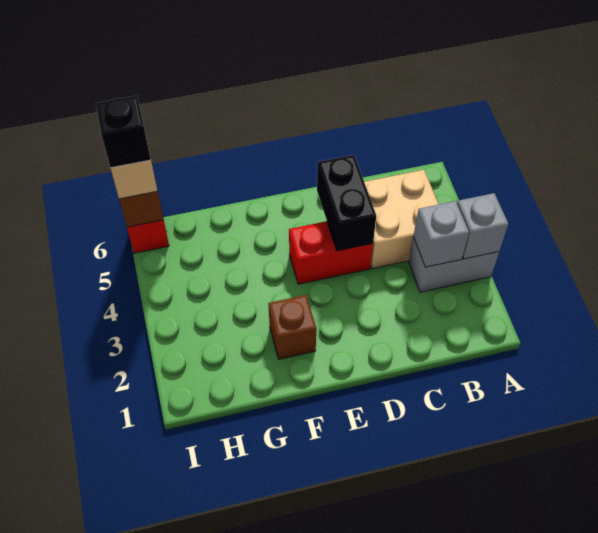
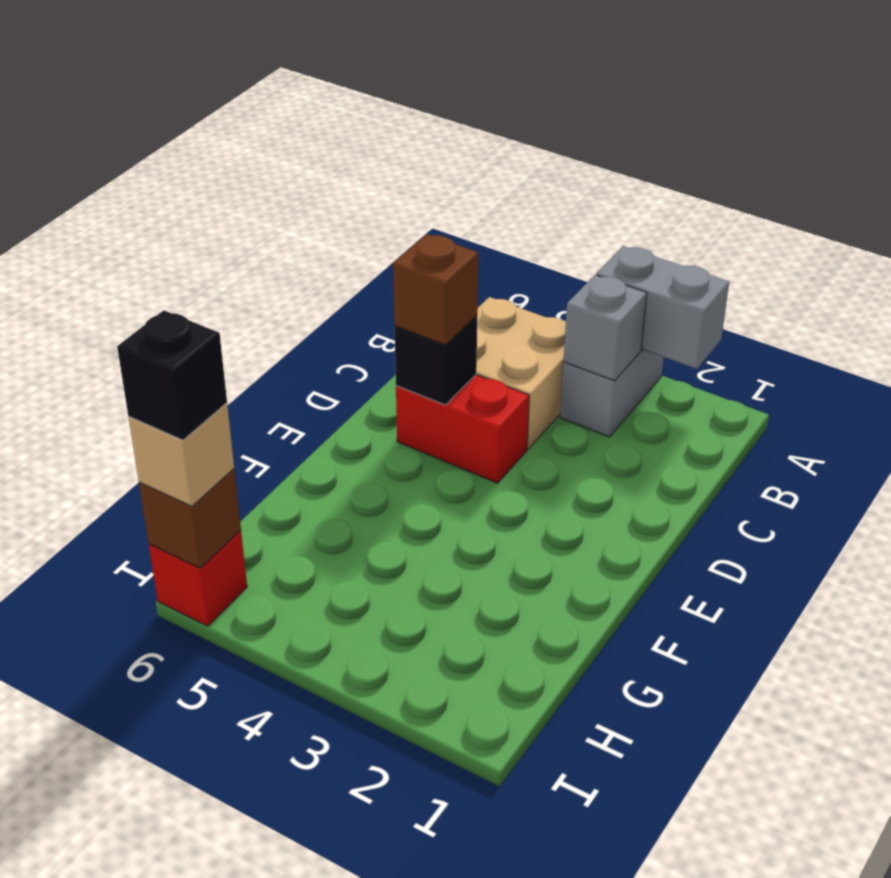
grey 1x1 brick [457,193,508,259] -> grey 1x2 brick [596,246,729,369]
red 1x2 brick [289,221,373,284] -> red 1x2 brick turned to [396,375,529,483]
black 1x2 brick [317,155,376,251] -> black 1x1 brick [395,316,477,405]
brown 1x1 brick [268,295,316,359] -> brown 1x1 brick moved to [393,234,478,345]

